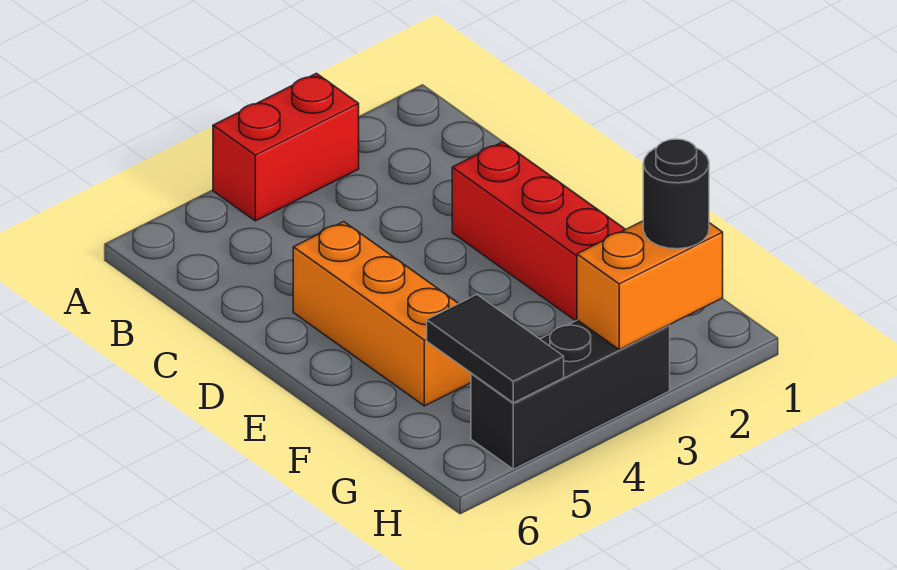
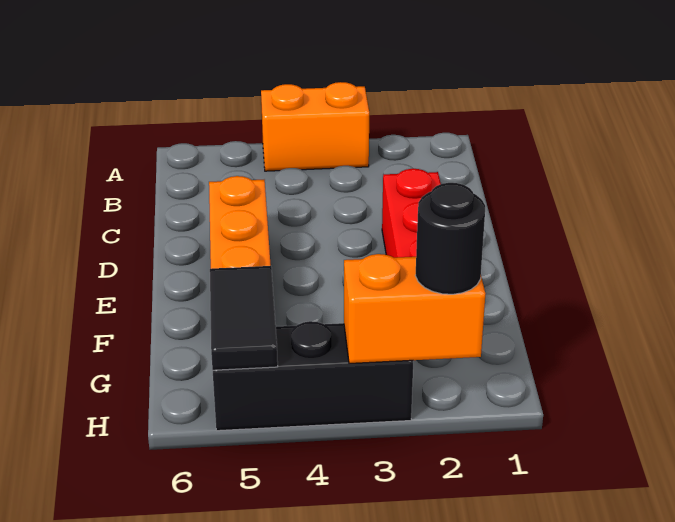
red 1x2 brick [213,73,359,221] -> orange 1x2 brick [261,82,369,171]

